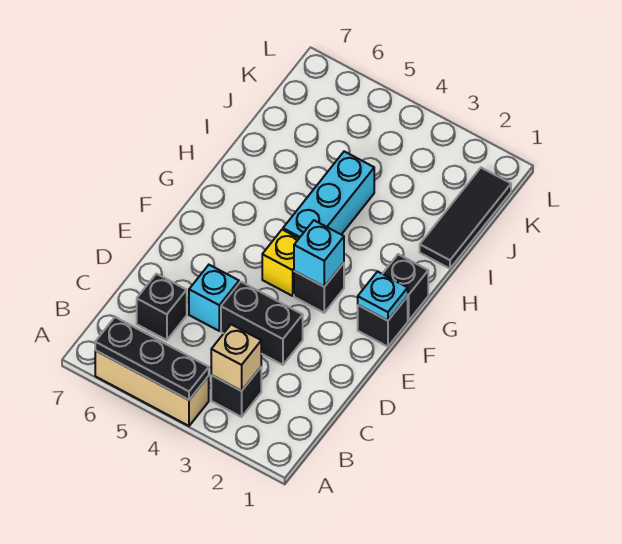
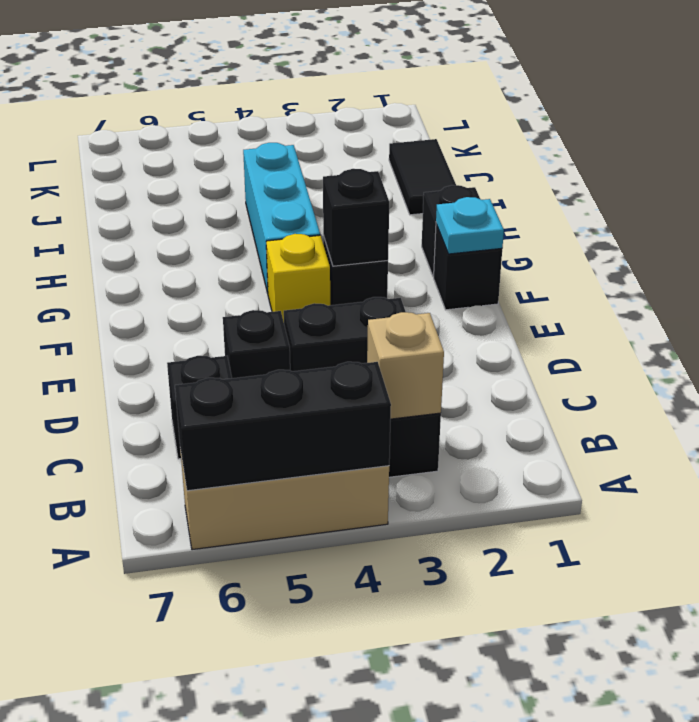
black 1x3 plate [95,317,209,400] -> black 1x3 brick [175,362,391,491]
cyan 1x1 brick [189,265,239,331] -> black 1x1 brick [223,310,290,378]
cyan 1x1 brick [294,220,344,287] -> black 1x1 brick [323,169,389,266]
black 1x3 tile [420,168,511,269] -> black 1x2 tile [389,139,456,215]

